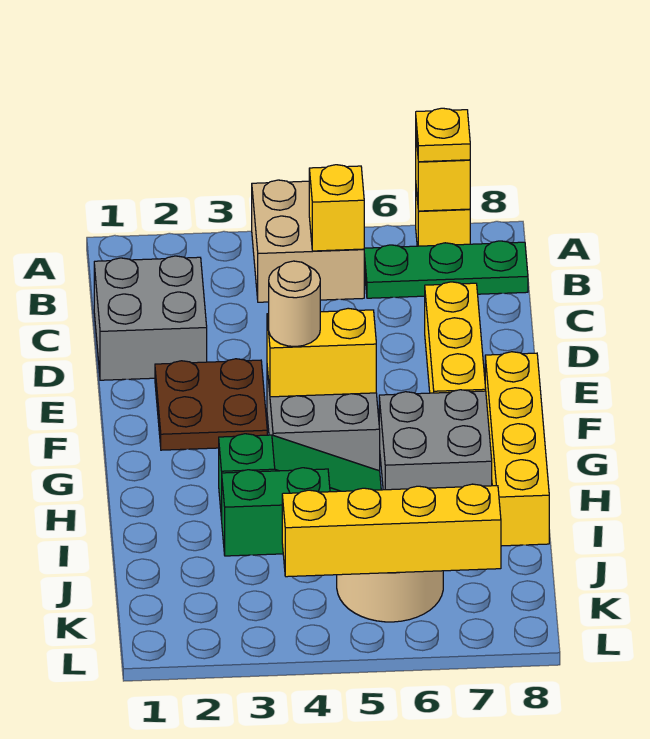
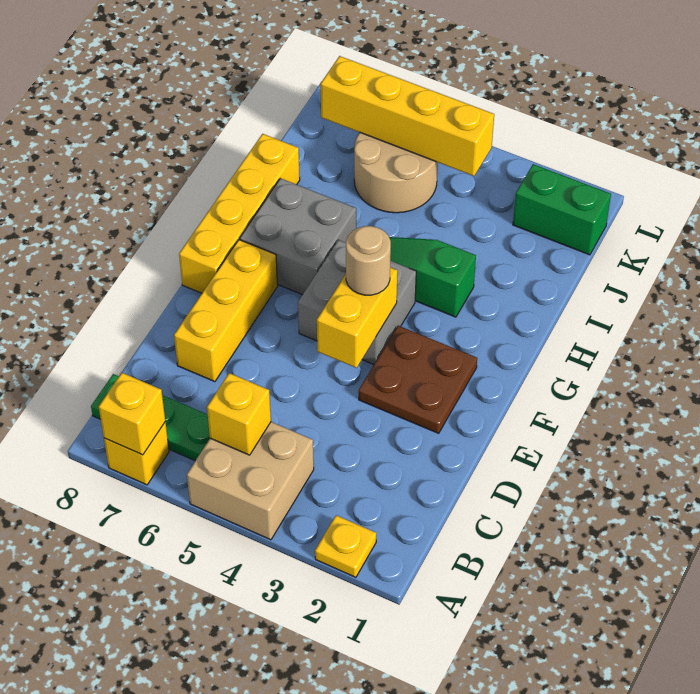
yellow 1x1 plate [416,108,470,162] -> yellow 1x1 plate moved to [315,515,377,577]
grey 2x2 brick [94,256,207,380] -> none
yellow 1x2 brick [267,308,376,397] -> yellow 1x2 brick turned to [317,267,398,368]
green 1x2 brick [222,468,330,556] -> green 1x2 brick moved to [513,164,611,255]

